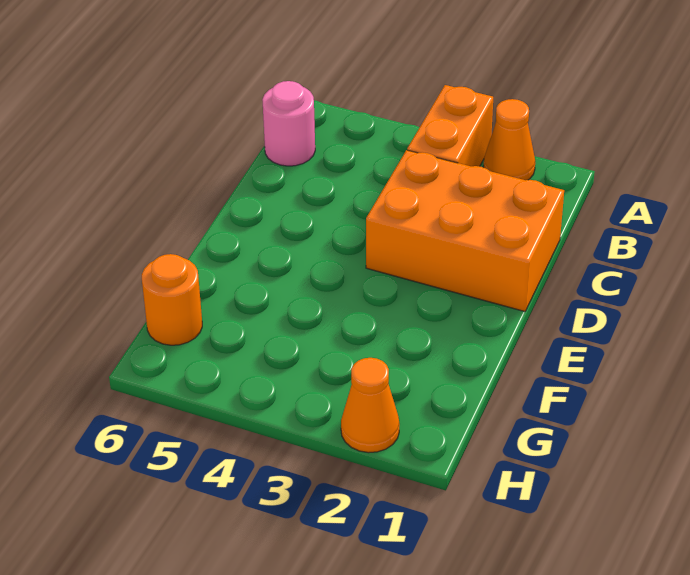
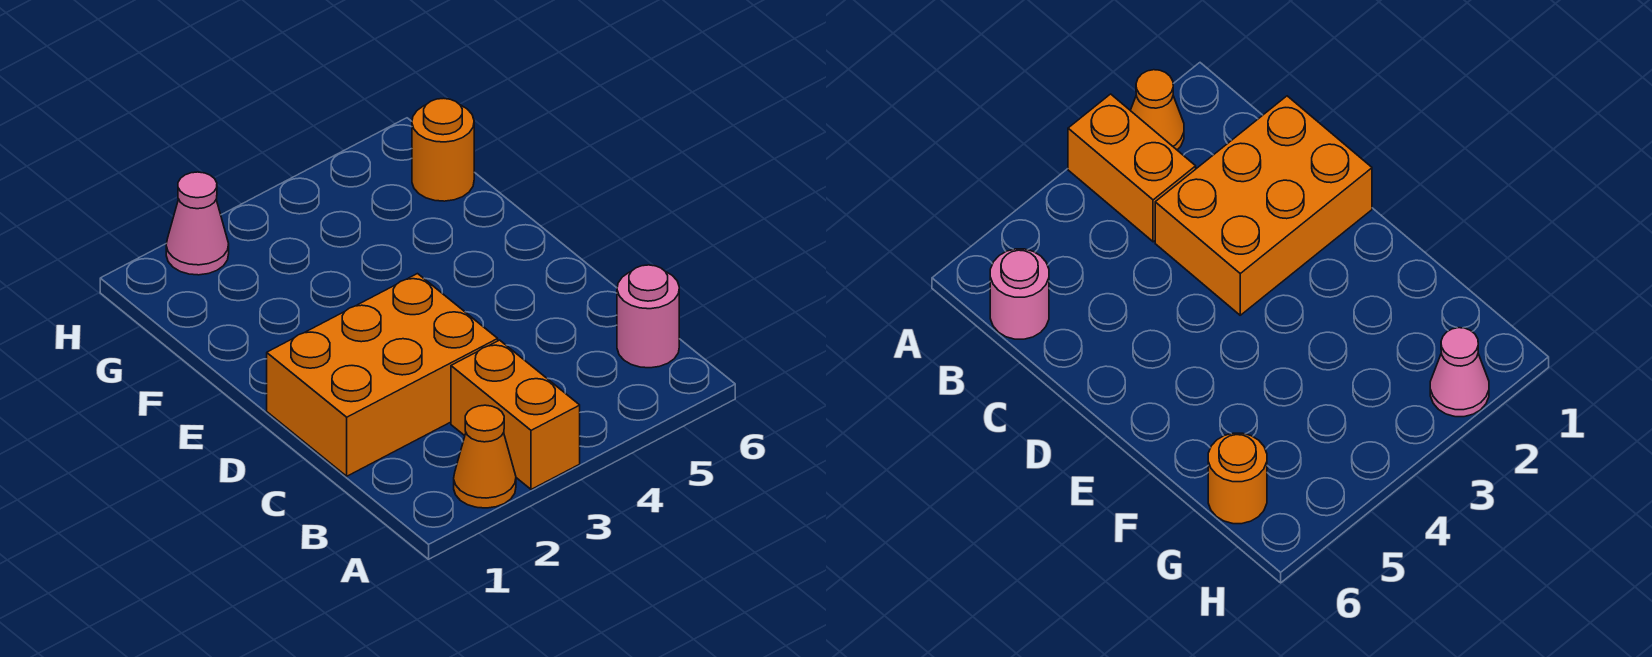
orange 1x1 cone [341,358,400,453] -> pink 1x1 cone [166,172,229,275]

